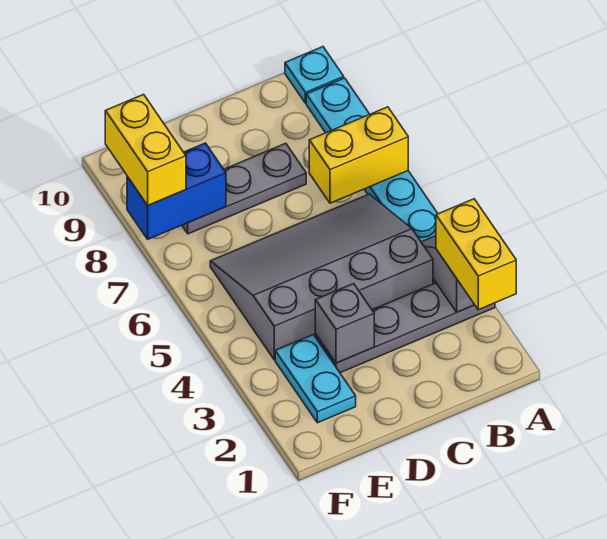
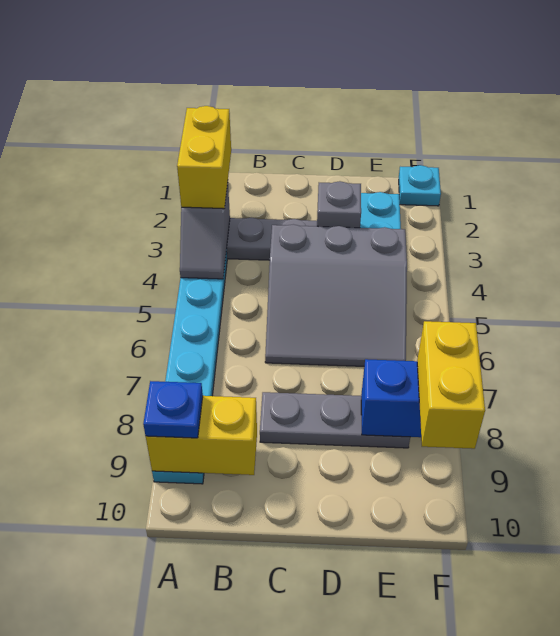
yellow 1x2 brick [309,107,408,203] -> yellow 1x2 brick moved to [146,396,257,475]
none -> blue 1x1 plate [143,381,203,438]
cyan 1x1 plate [285,47,344,103] -> cyan 1x1 plate moved to [399,165,441,206]
grey 3x4 slope [210,194,433,360] -> grey 3x3 slope [265,224,407,366]

